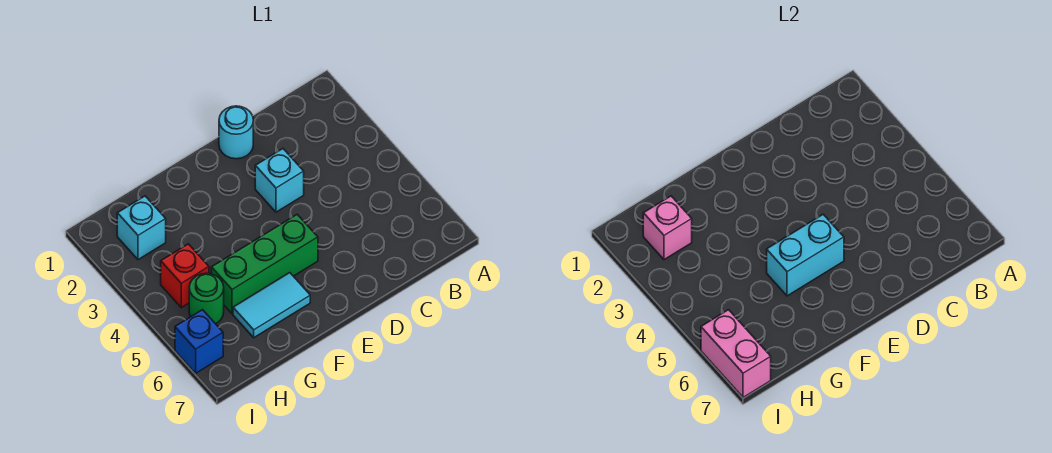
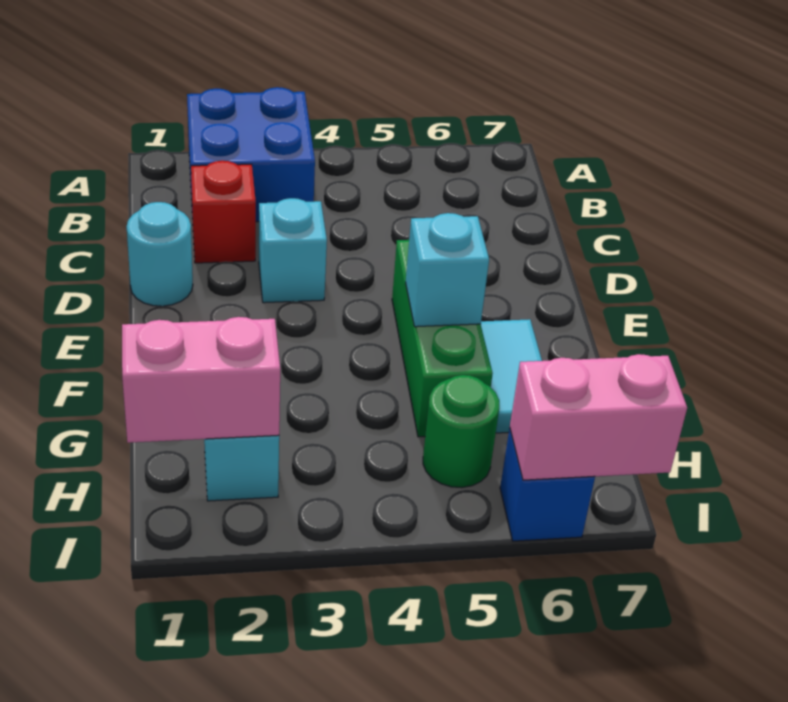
none -> blue 2x2 brick [187,87,315,222]
cyan 1x2 brick [767,214,844,296] -> cyan 1x1 brick [406,213,489,327]
pink 1x1 brick [643,196,692,260] -> pink 1x2 brick [122,317,280,443]
red 1x1 brick [161,244,209,308] -> red 1x1 brick moved to [191,161,256,263]

